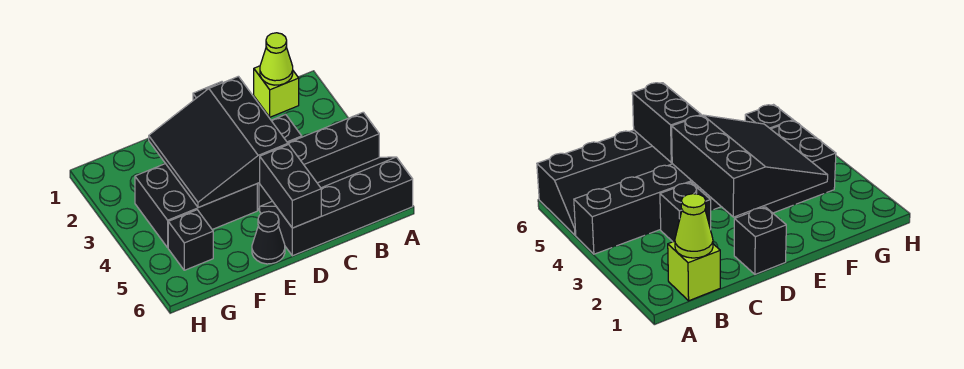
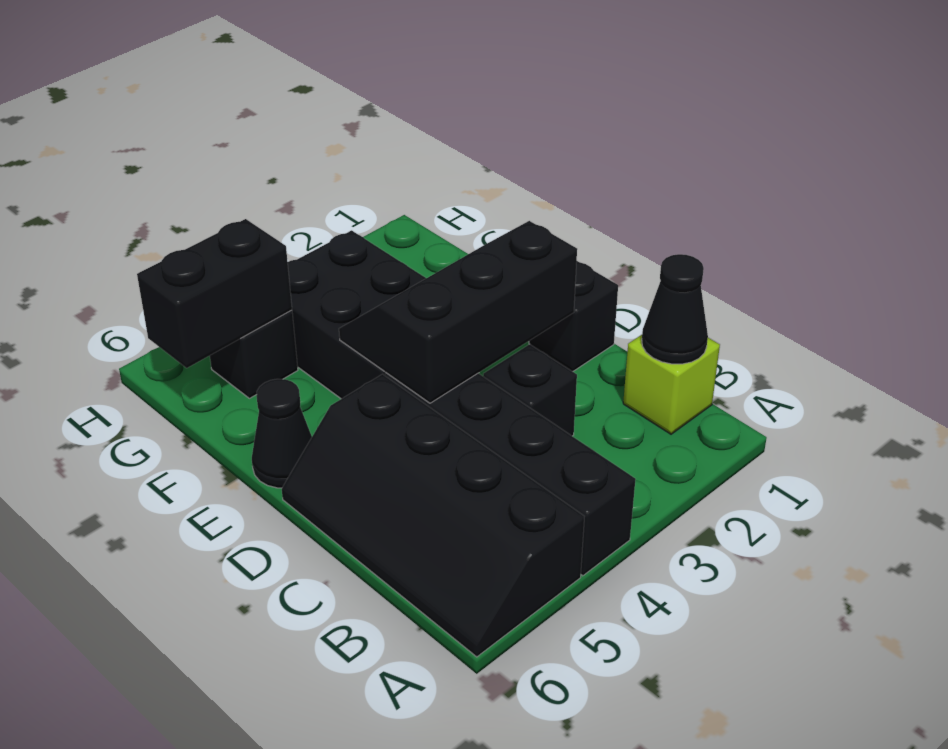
black 2x4 slope [260,157,413,256] -> black 2x4 slope turned to [282,374,585,657]
lime 1x1 cone [260,33,293,85] -> black 1x1 cone [642,254,708,364]
black 3x3 slope [149,76,288,208] -> black 2x3 slope [339,221,577,403]
black 1x2 brick [259,145,321,228] -> black 1x2 brick moved to [137,219,292,368]

